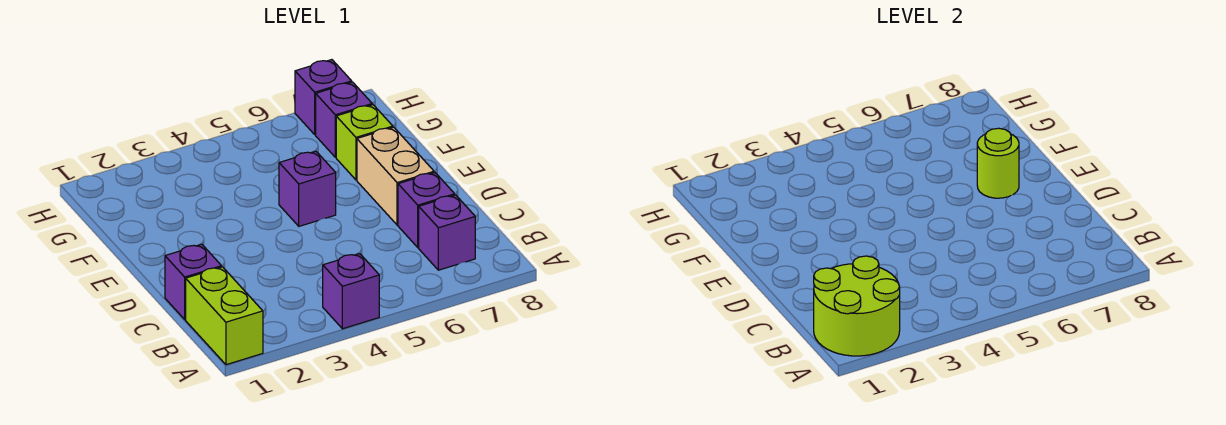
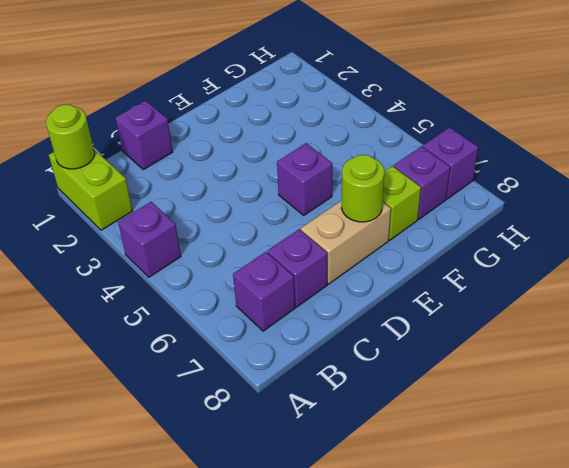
lime 1x2 brick [186,267,263,365] -> lime 1x2 brick turned to [49,149,133,230]
lime 2x2 round brick [814,256,900,356] -> lime 1x1 round brick [46,105,95,169]

